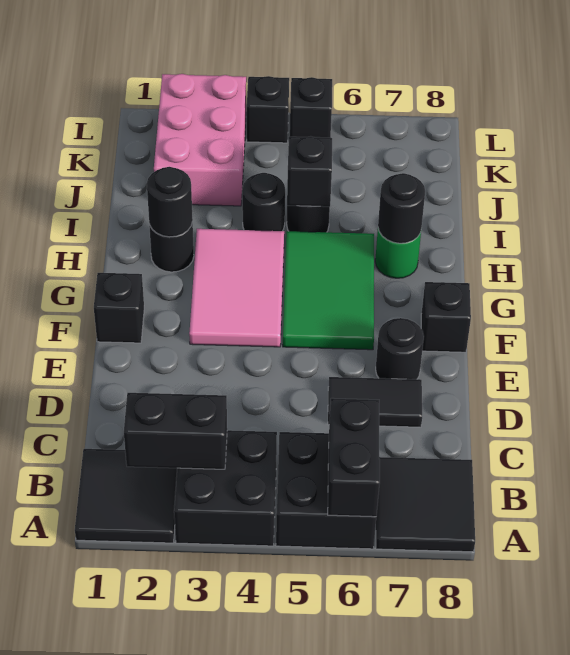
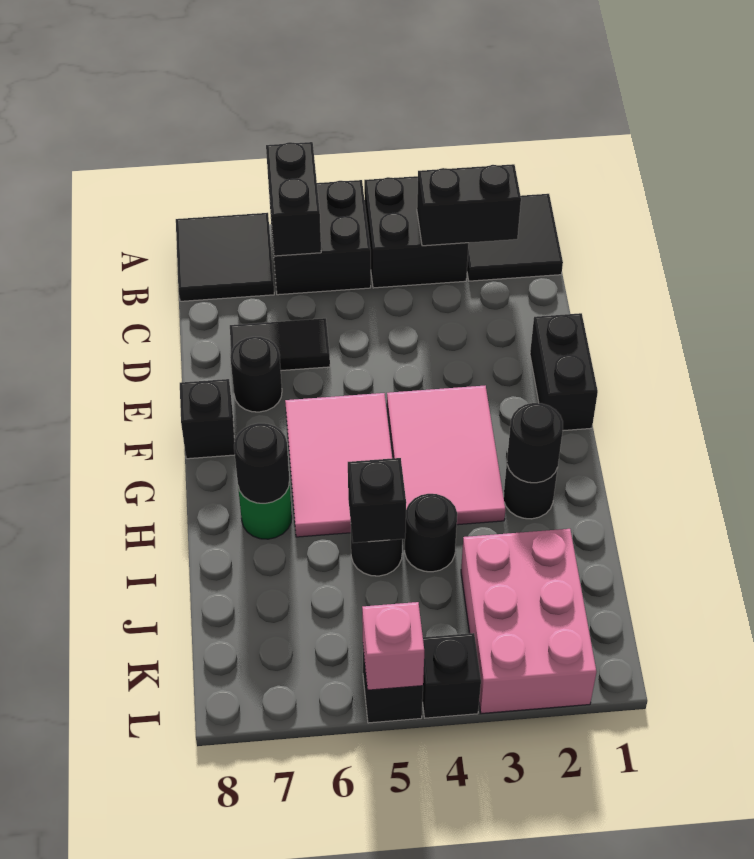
black 1x1 brick [94,273,144,343] -> black 1x2 brick [530,313,598,431]
green 2x3 tile [283,231,374,350] -> pink 2x3 tile [285,393,392,537]
none -> pink 1x1 brick [362,602,424,690]

